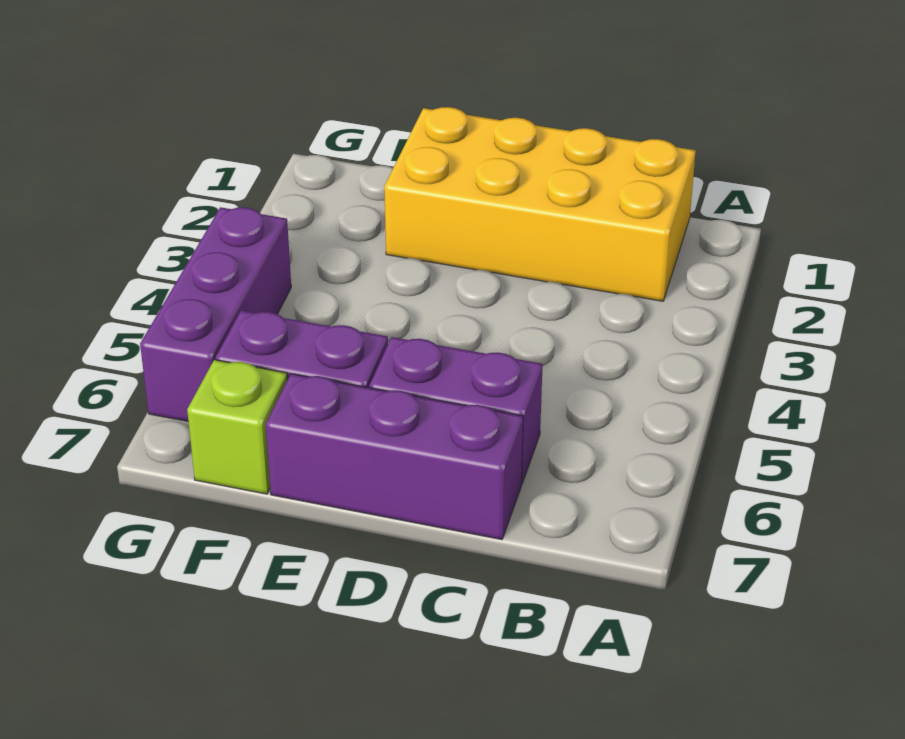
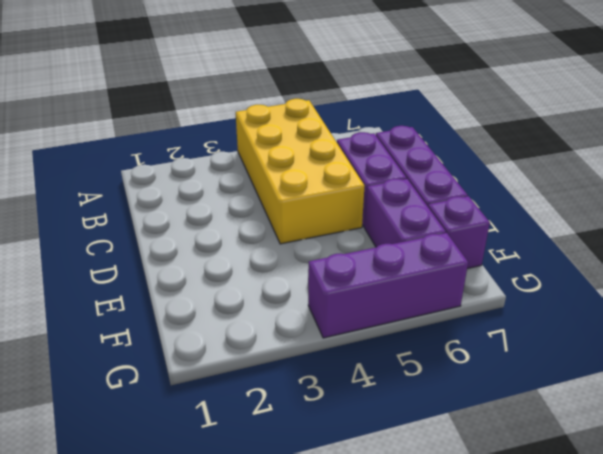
yellow 2x4 brick [384,107,696,301] -> yellow 2x4 brick moved to [236,99,365,244]
lime 1x1 brick [187,360,287,494] -> purple 1x1 brick [428,196,490,269]

